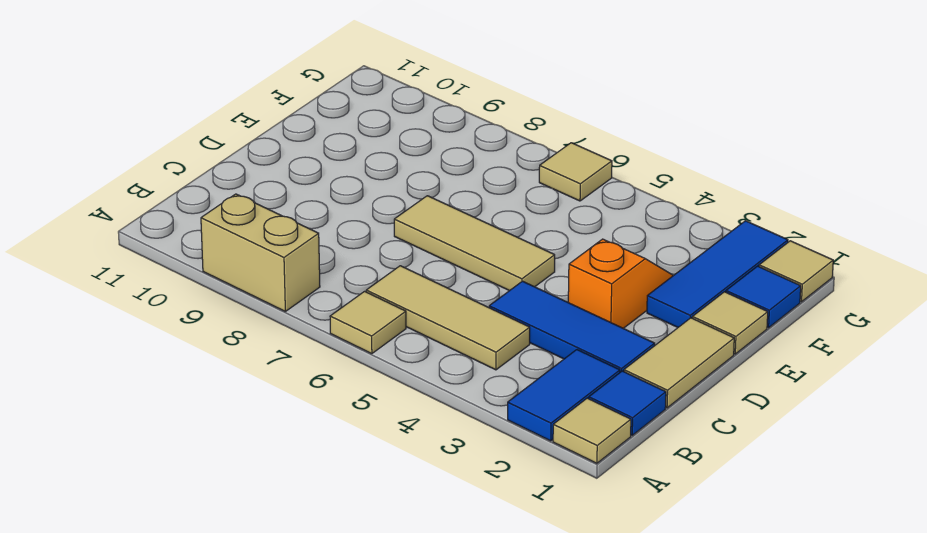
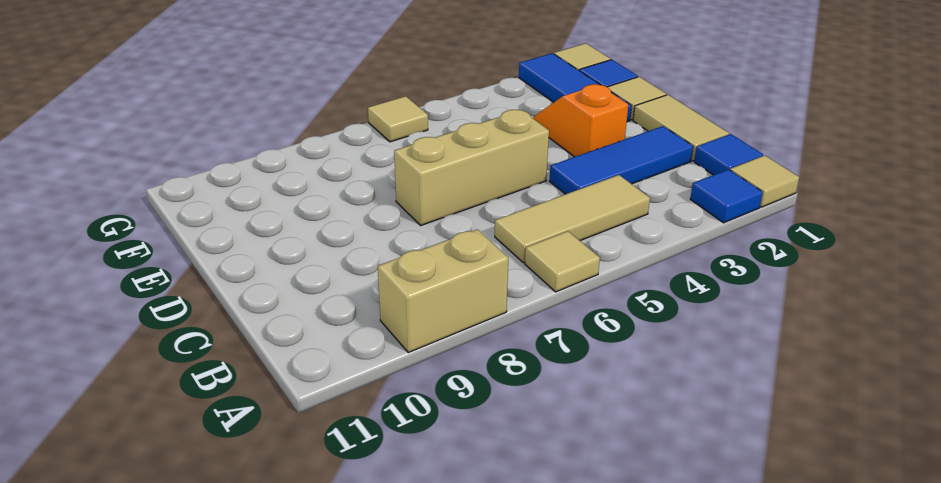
blue 1x2 tile [508,350,620,441] -> blue 1x1 tile [690,169,763,223]
tan 1x3 tile [394,196,555,291] -> tan 1x3 brick [394,110,549,225]

